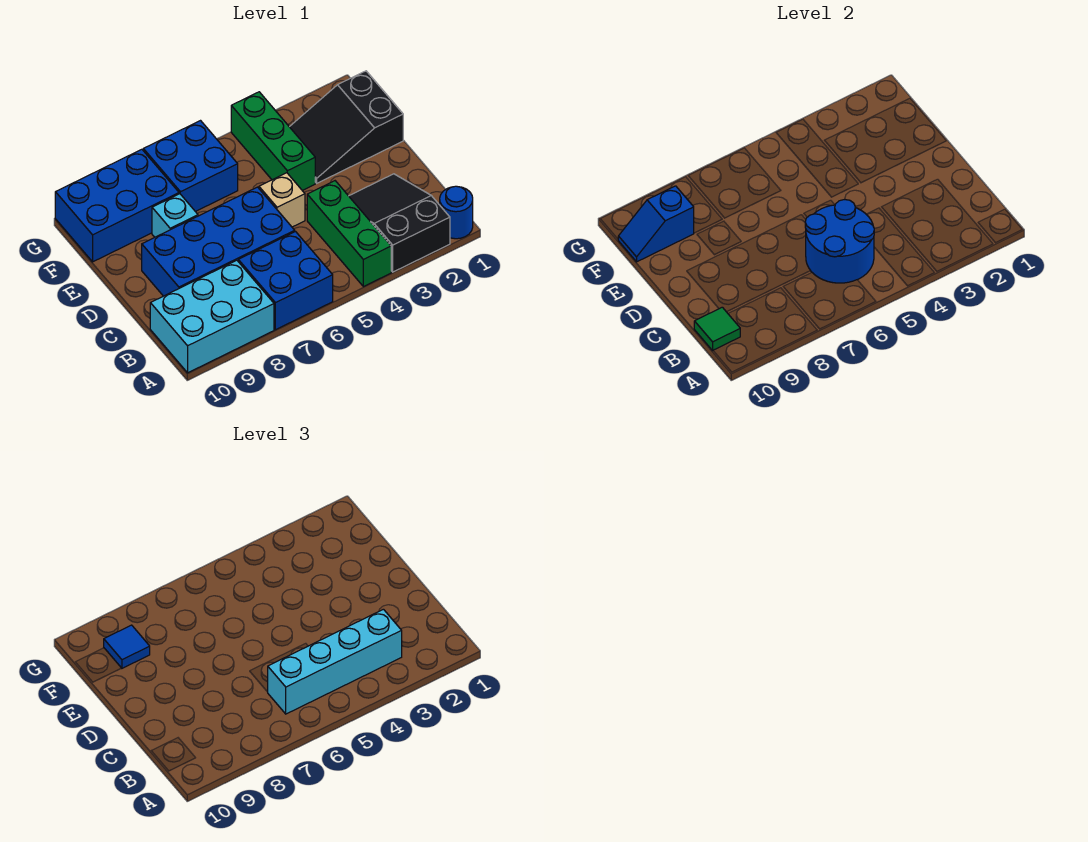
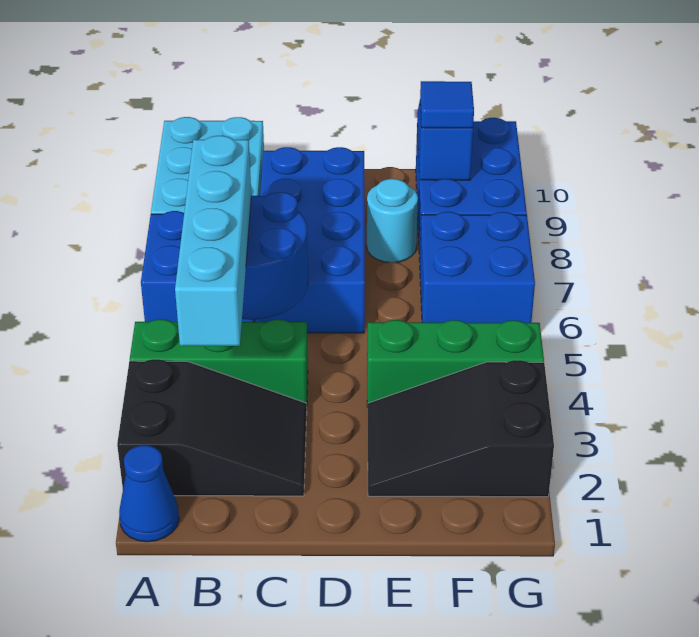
blue 1x1 round brick [440,186,473,239] -> blue 1x1 cone [119,445,179,542]
green 1x1 tile [694,307,740,350] -> none
tan 1x1 brick [259,173,305,227] -> none
black 2x3 slope [290,71,403,183] -> black 2x3 slope turned to [368,360,554,497]
cyan 1x1 brick [152,194,198,237] -> cyan 1x1 round brick [367,179,418,262]

